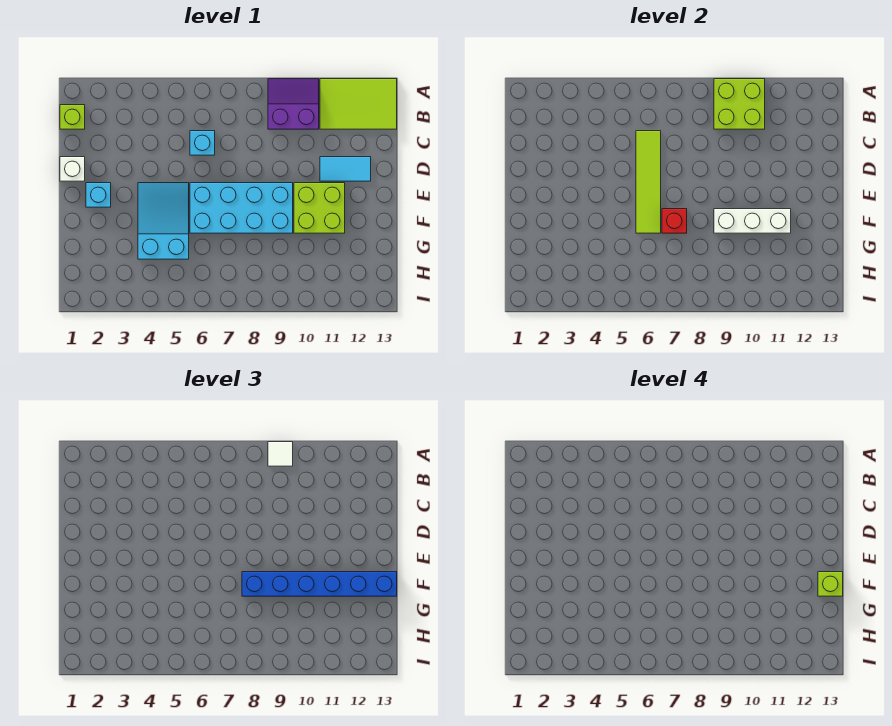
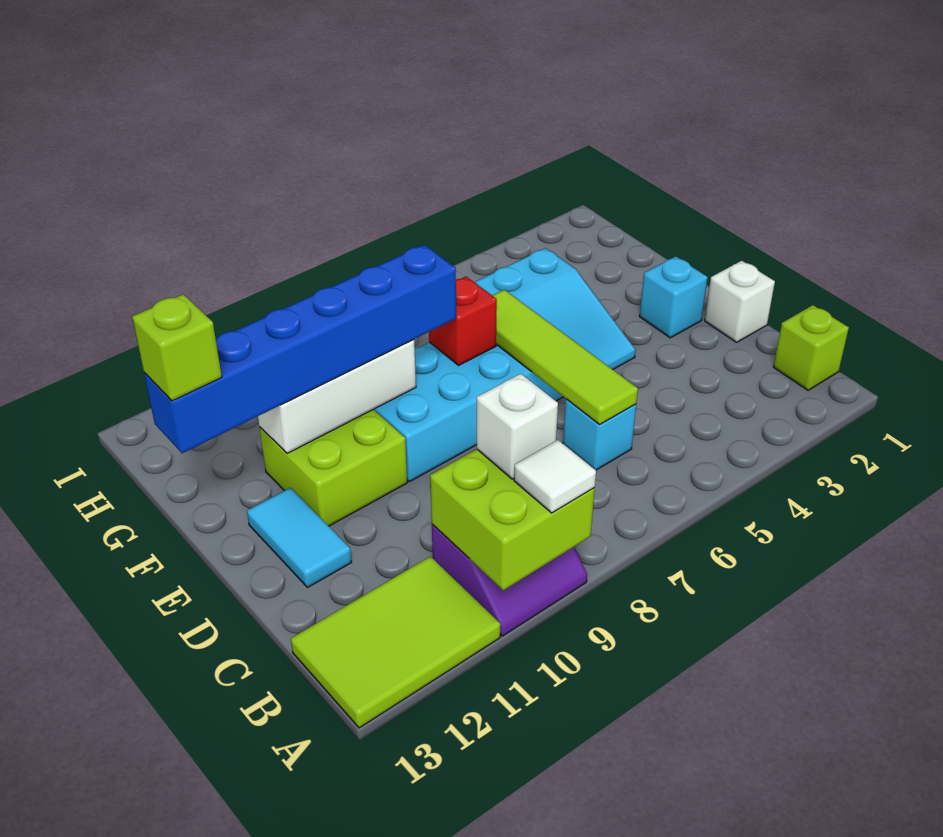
none -> white 1x1 brick [477,374,558,479]
cyan 1x2 tile [320,157,371,181] -> cyan 1x2 tile turned to [247,488,352,587]

